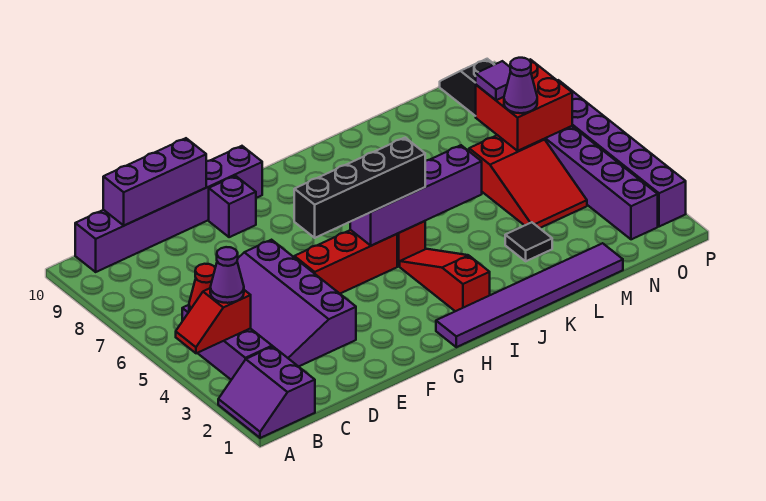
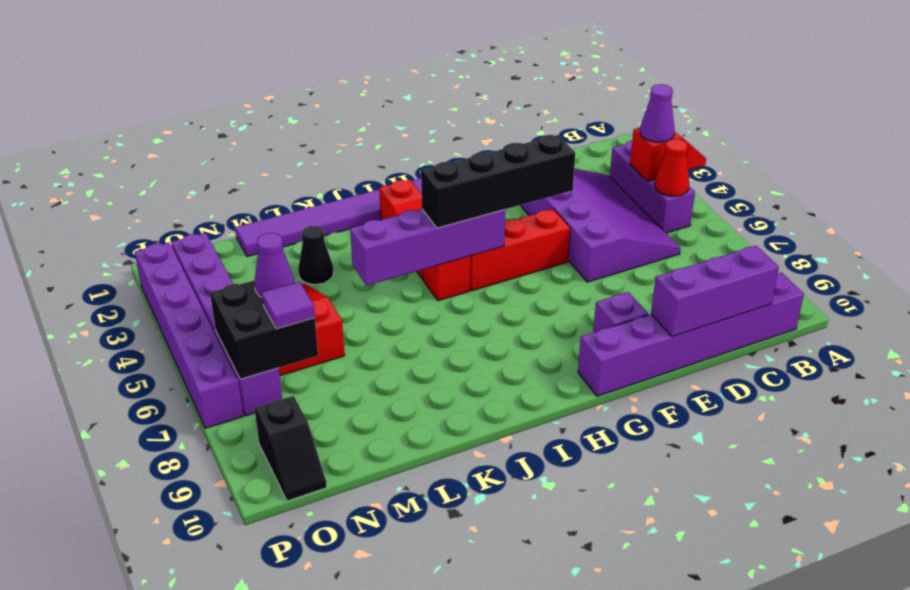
purple 2x2 slope [218,347,315,438] -> none
black 1x1 tile [505,222,552,261] -> black 1x1 cone [298,226,334,284]
red 2x2 brick [476,59,572,151] -> black 2x2 brick [210,281,318,379]

